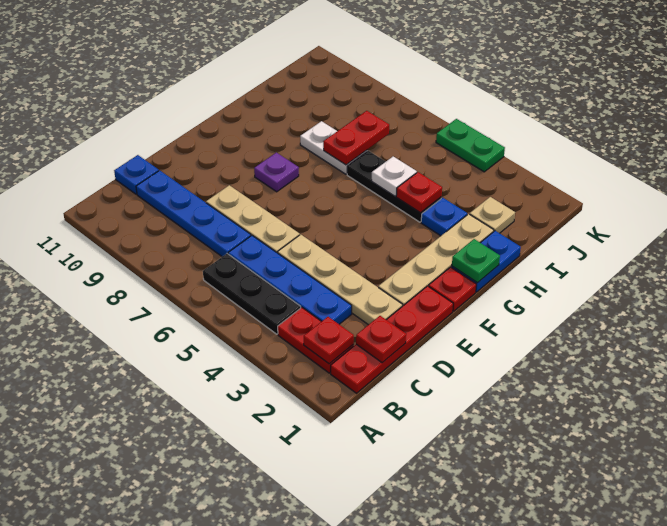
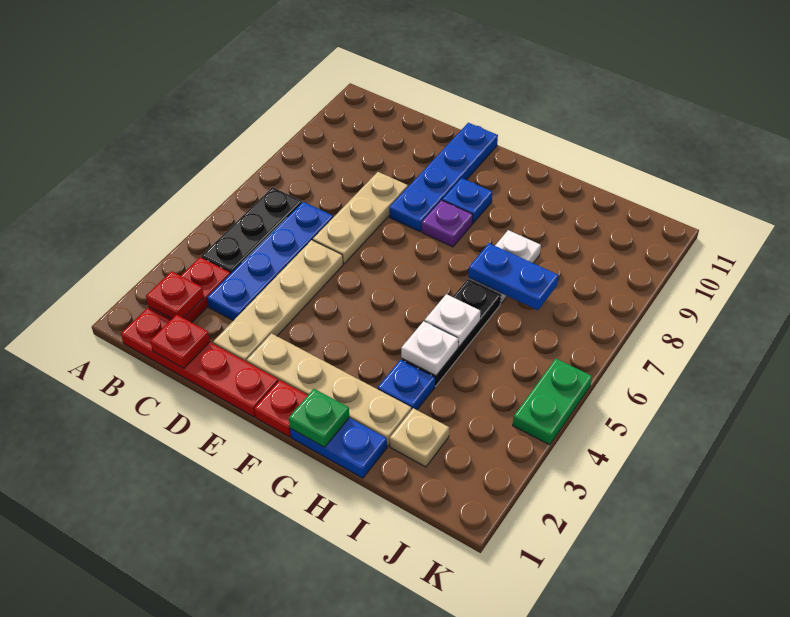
blue 1x4 plate [136,170,251,257] -> blue 1x4 plate moved to [389,123,498,232]
blue 1x1 plate [114,155,159,194] -> blue 1x1 plate moved to [442,178,492,223]
red 1x1 plate [396,172,442,213] -> white 1x1 plate [401,321,458,376]
red 1x2 plate [323,111,389,165] -> blue 1x2 plate [468,243,558,310]

